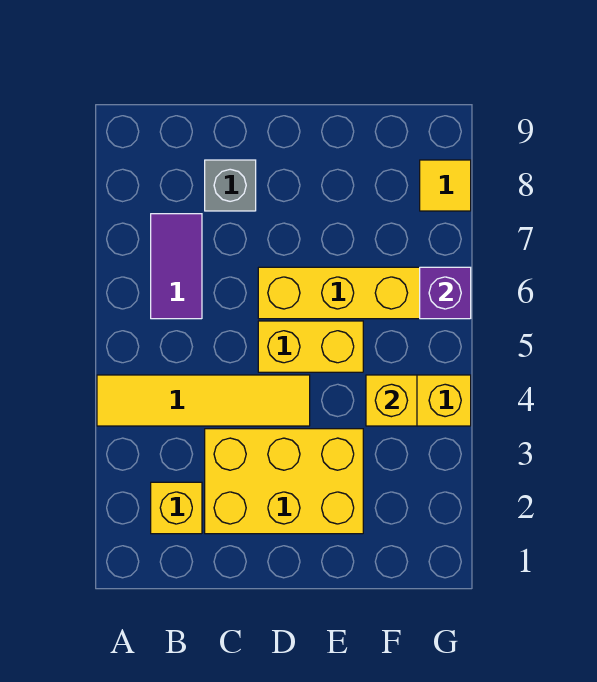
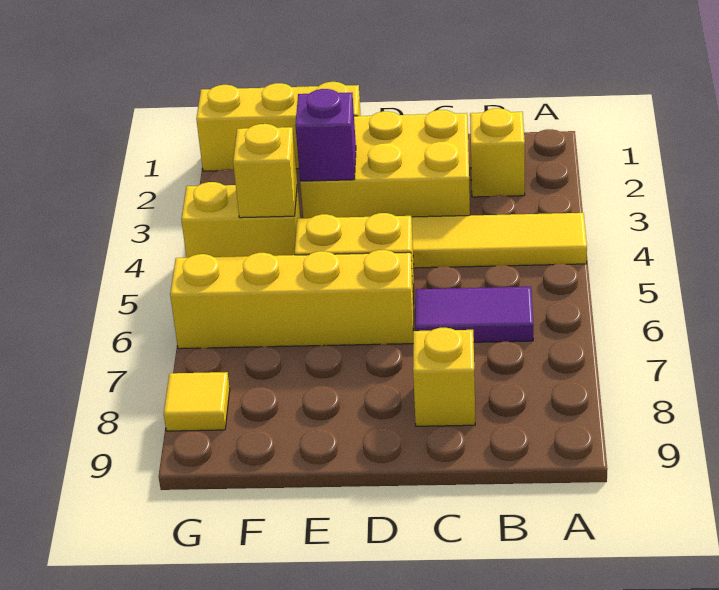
purple 1x2 tile [151,214,202,319] -> purple 1x2 tile turned to [415,287,533,342]
grey 1x1 brick [205,160,256,211] -> yellow 1x1 brick [413,328,475,426]
none -> yellow 1x3 brick [196,82,361,171]
purple 1x1 brick [420,267,471,319] -> purple 1x1 brick moved to [295,89,356,181]

